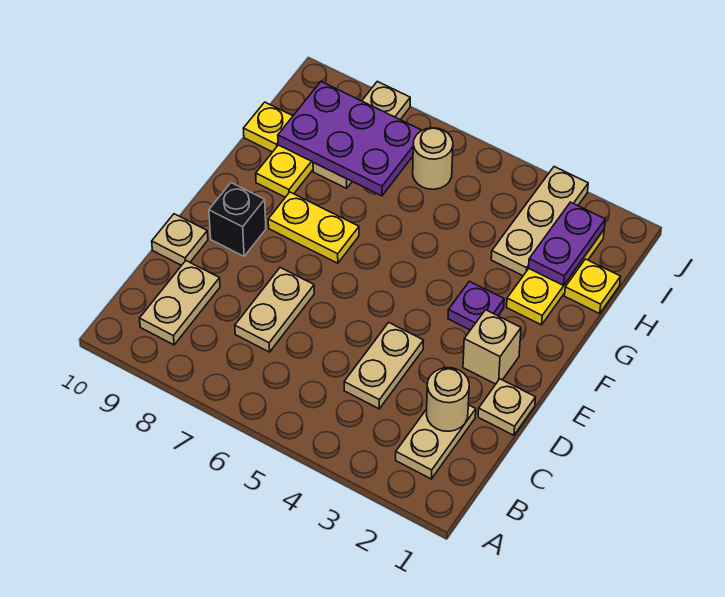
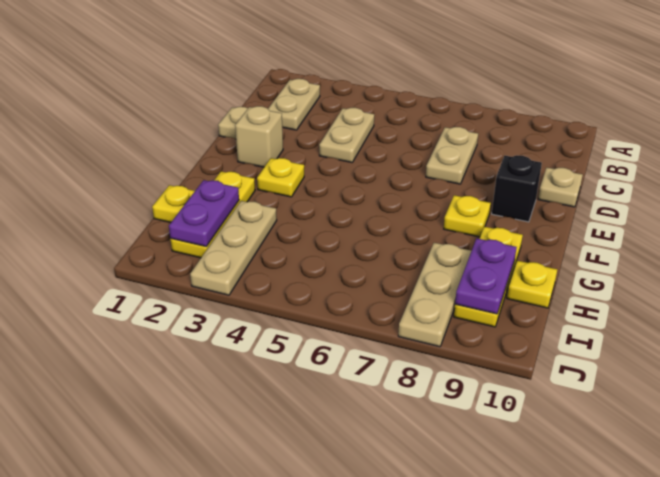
tan 1x2 plate [140,261,220,345] -> none
tan 1x1 round brick [426,368,469,431] -> none
purple 1x1 plate [448,281,504,330] -> yellow 1x1 plate [257,158,304,197]
yellow 1x2 plate [268,192,359,263] -> yellow 1x1 plate [444,195,491,237]
purple 2x3 plate [278,82,422,196] -> purple 1x2 plate [455,238,517,314]
tan 1x1 round brick [413,128,453,189] -> none

